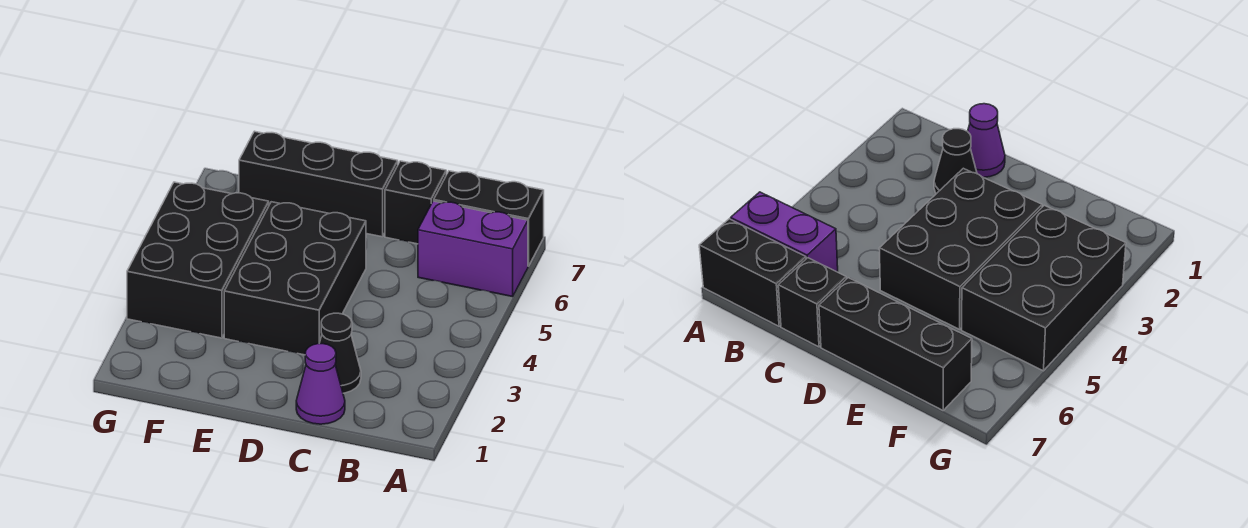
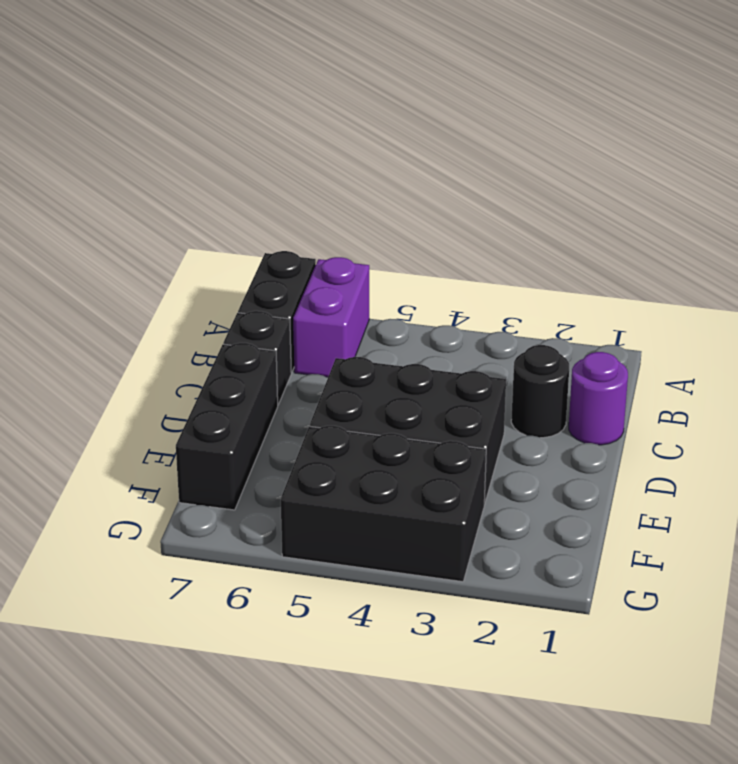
purple 1x1 cone [296,344,345,424] -> purple 1x1 round brick [569,352,628,445]
black 1x1 cone [319,313,361,393] -> black 1x1 round brick [511,345,569,438]

